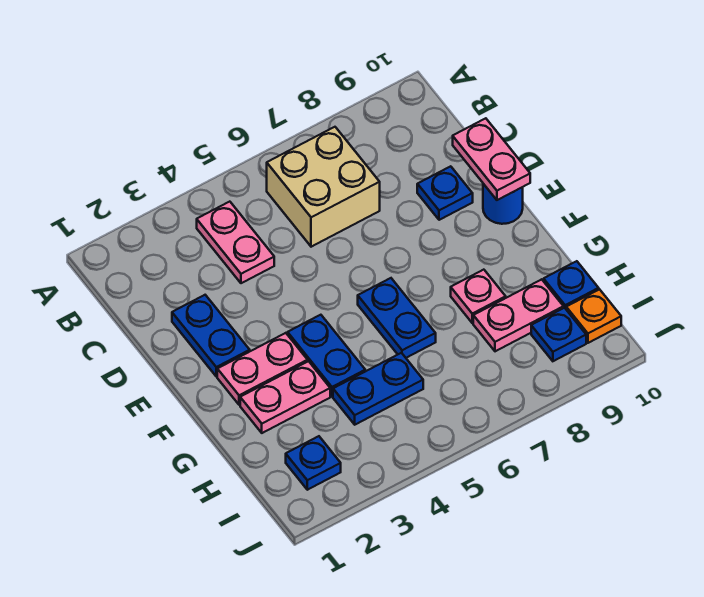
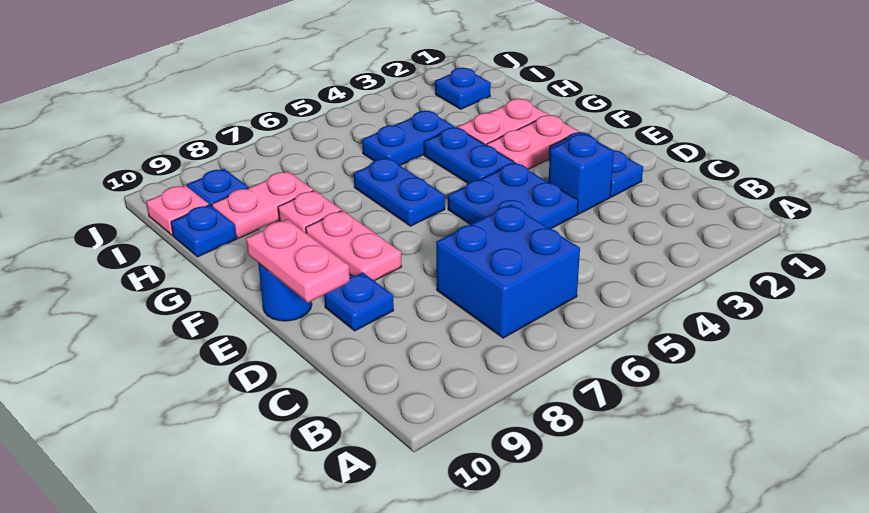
pink 1x2 plate [197,202,274,283] -> pink 1x2 plate moved to [306,210,402,281]
tan 2x2 brick [267,127,380,247] -> blue 2x2 brick [436,205,580,338]
none -> blue 1x1 brick [548,134,614,214]
none -> blue 2x2 plate [448,163,578,229]
orange 1x1 plate [566,289,621,343] -> pink 1x1 plate [146,185,209,235]

